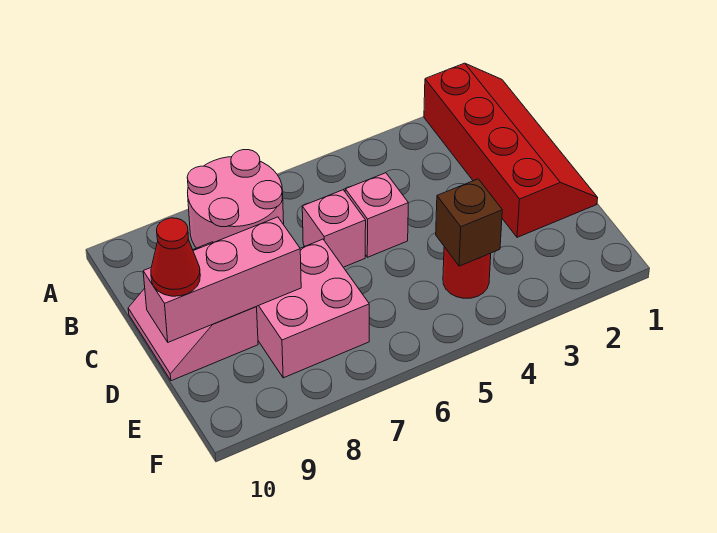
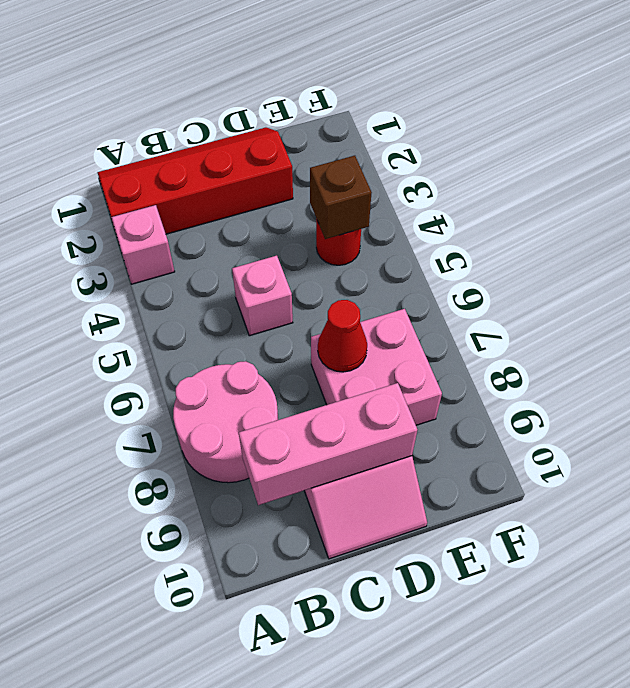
pink 1x1 brick [302,190,366,267] -> pink 1x1 brick moved to [111,205,175,284]
pink 1x3 brick [143,217,301,342] -> pink 1x3 brick turned to [239,383,417,505]
red 1x1 cone [151,218,200,296] -> red 1x1 cone moved to [318,300,367,372]

